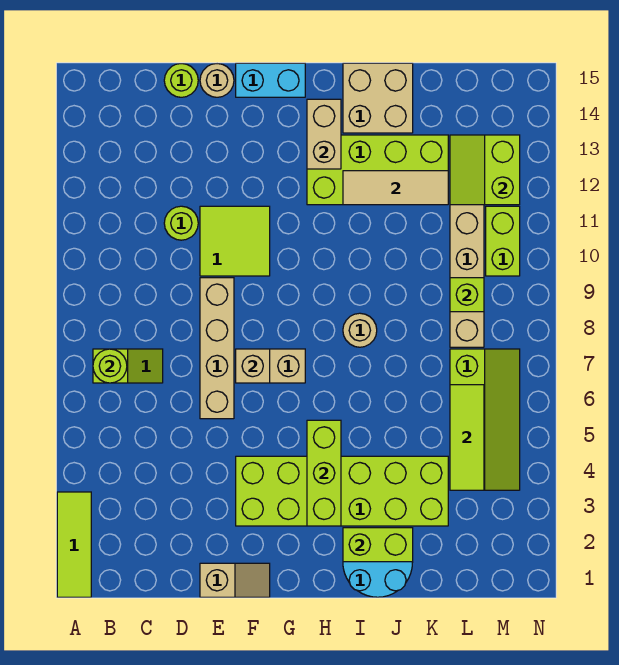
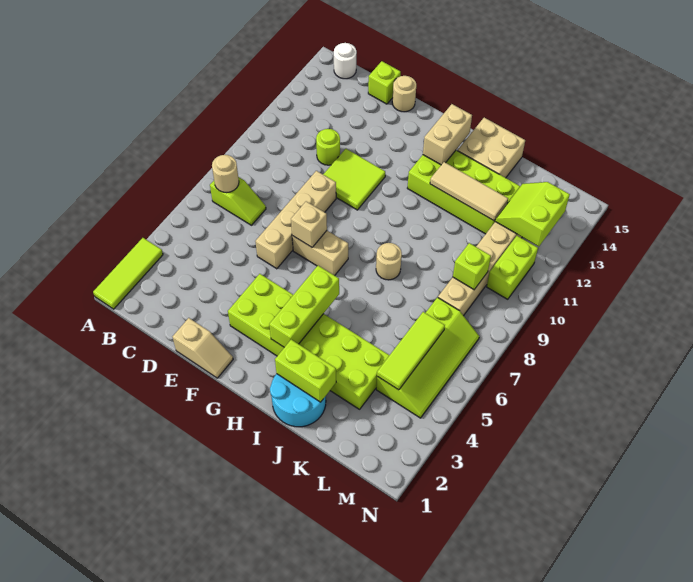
lime 1x1 round brick [93,349,127,383] -> tan 1x1 round brick [212,155,239,193]
none -> white 1x1 round brick [334,43,357,79]
lime 1x1 round brick [164,64,198,97] -> lime 1x1 brick [368,61,401,104]
cyan 1x2 brick [236,63,305,97] -> none

